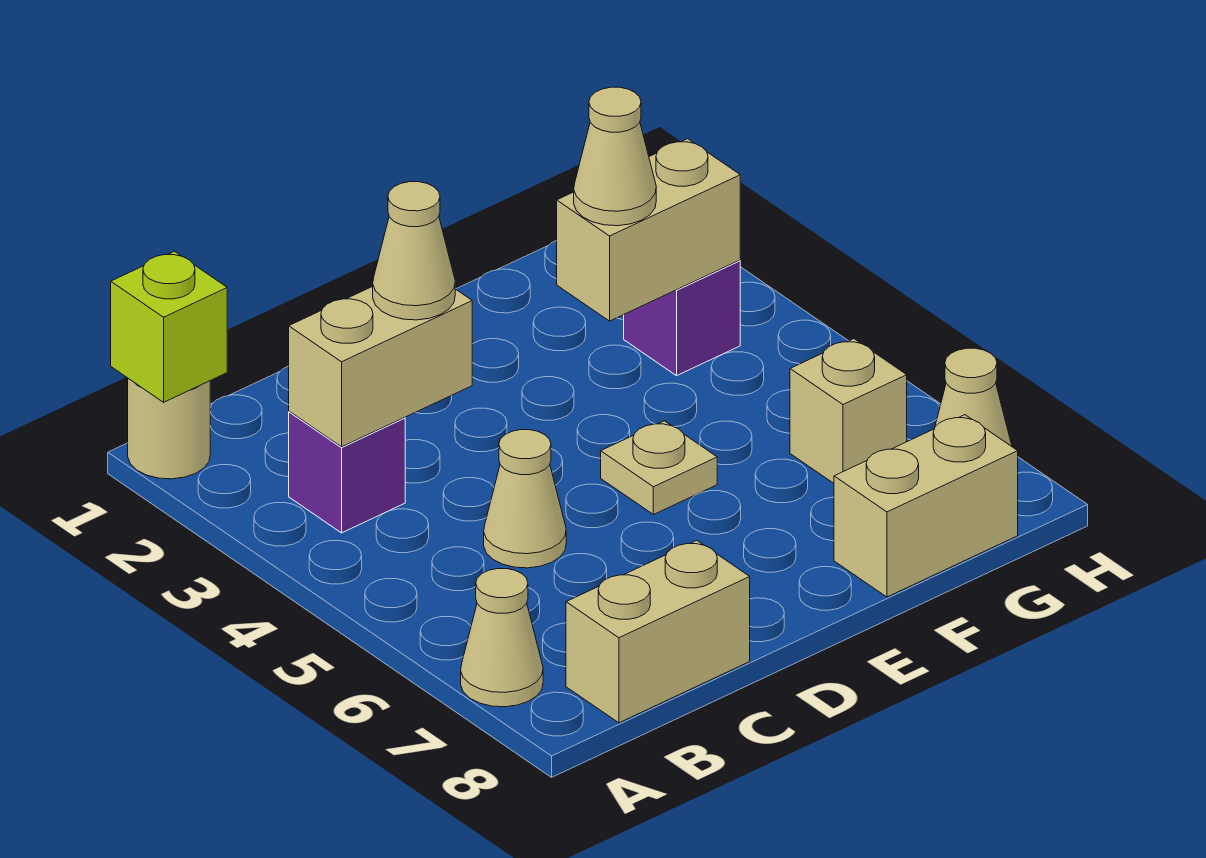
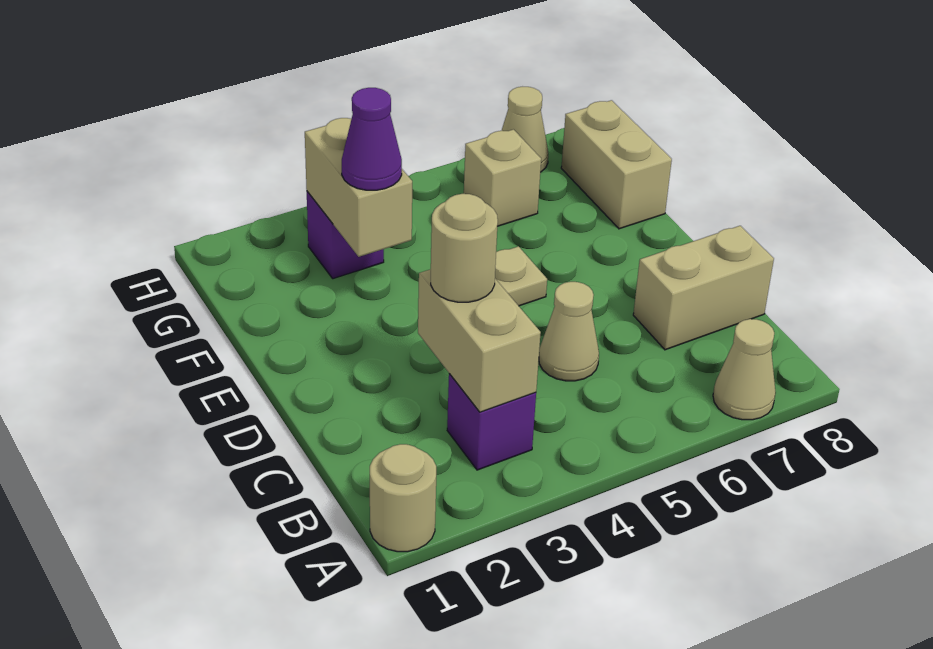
lime 1x1 brick [111,251,227,402] -> none
tan 1x2 brick [566,540,750,723] -> tan 1x2 brick turned to [633,226,774,350]
tan 1x1 cone [373,182,455,320] -> tan 1x1 round brick [431,194,498,302]
tan 1x1 cone [574,87,656,226] -> purple 1x1 cone [342,88,402,190]

